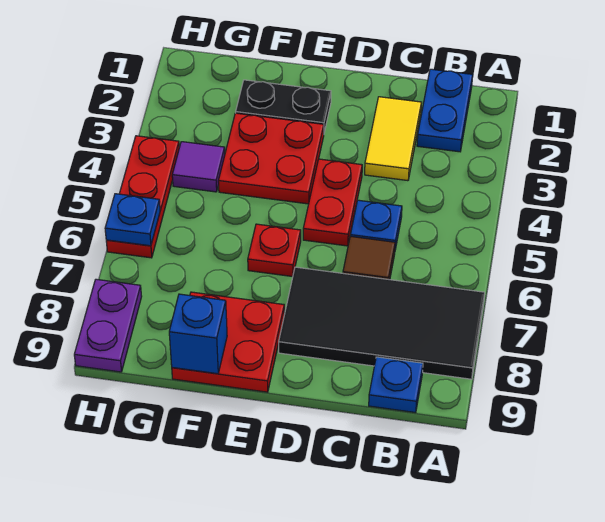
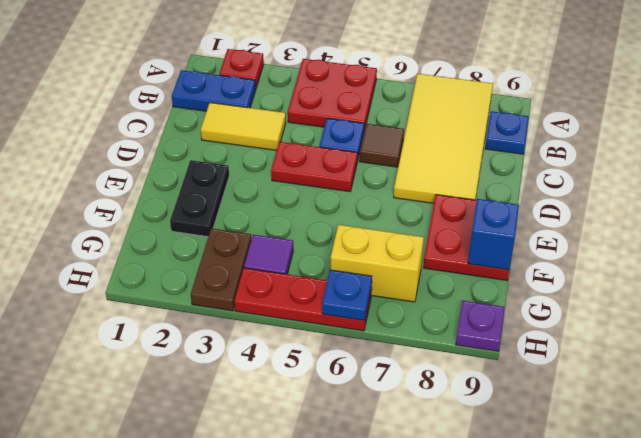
black 2x4 tile [279,267,485,379] -> yellow 2x4 tile [394,74,493,203]
red 2x2 plate [218,113,324,204] -> red 2x2 plate moved to [288,59,377,131]
red 1x1 plate [248,224,301,277] -> red 1x1 plate moved to [219,49,264,89]
none -> brown 1x2 plate [191,228,251,311]
none -> yellow 1x2 brick [330,225,424,302]
purple 1x2 plate [74,279,142,372] -> purple 1x1 plate [456,301,505,351]

